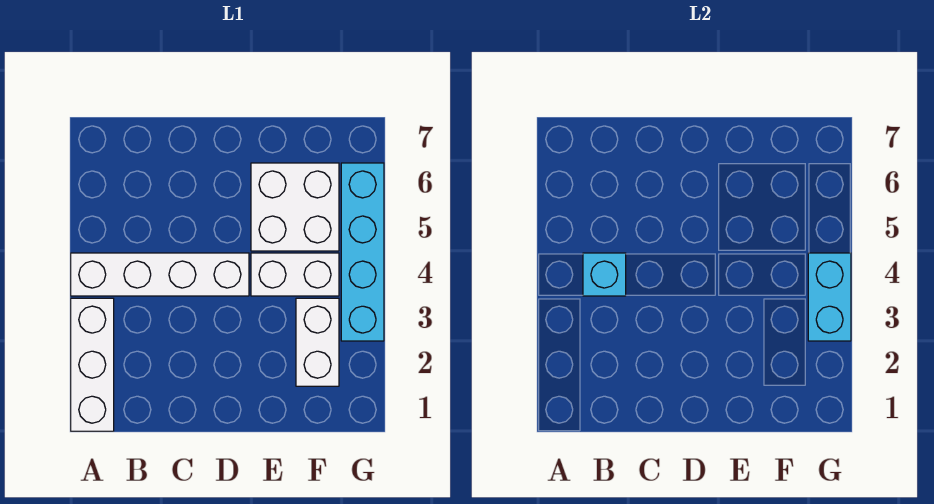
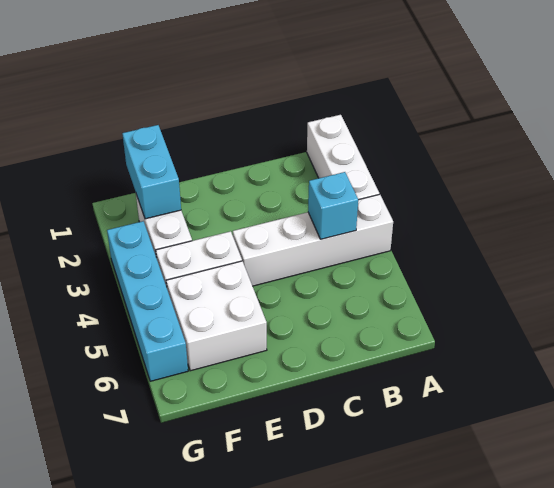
cyan 1x2 brick [808,253,851,341] -> cyan 1x2 brick moved to [122,125,181,219]

